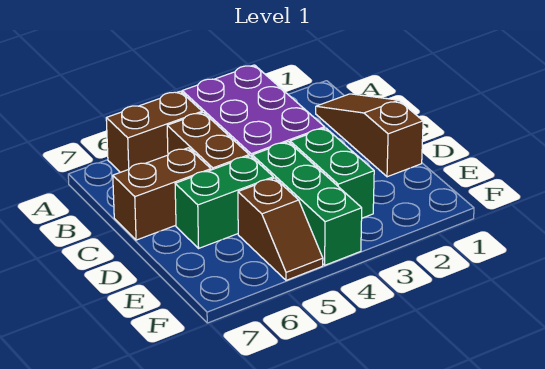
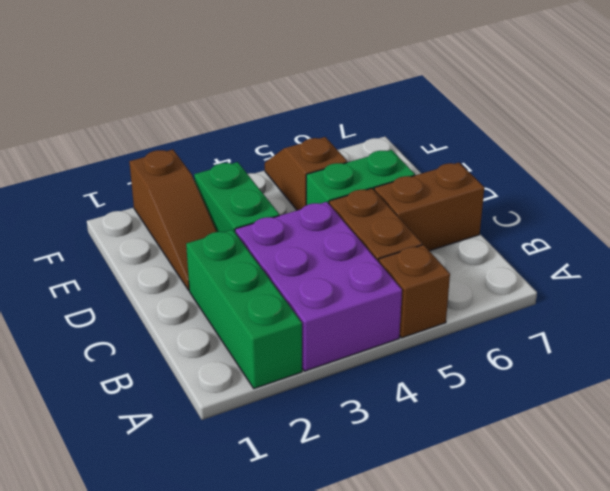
brown 1x2 brick [106,91,202,172] -> brown 1x1 brick [379,245,450,338]
brown 1x3 slope [316,94,423,177] -> brown 1x3 slope moved to [129,150,217,290]
green 1x3 brick [252,142,362,265] -> green 1x3 brick moved to [186,230,302,389]

